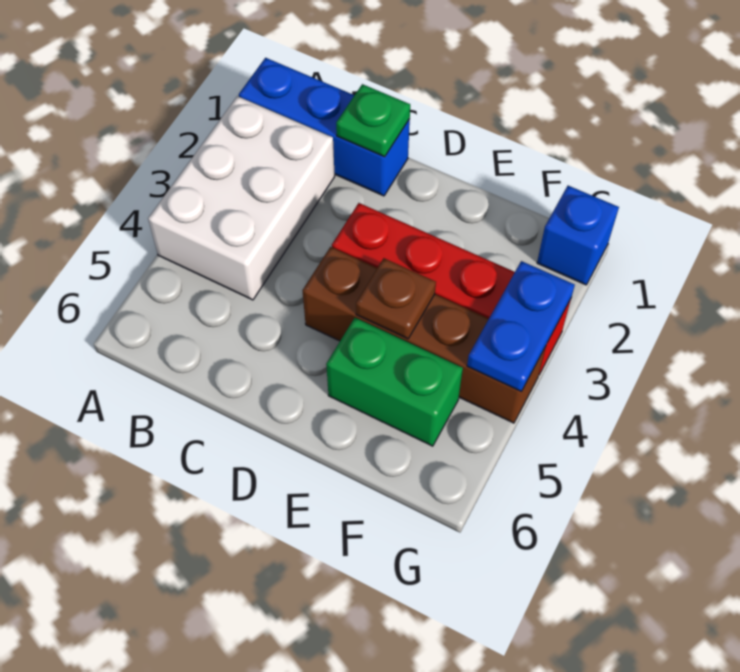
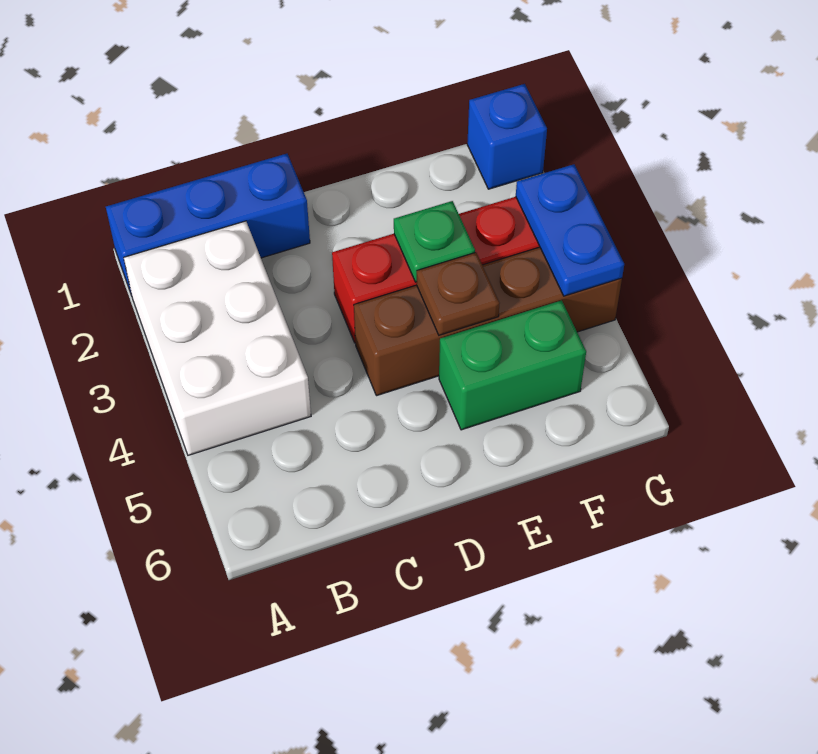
green 1x1 plate [336,84,410,157] -> green 1x1 plate moved to [394,201,475,282]

